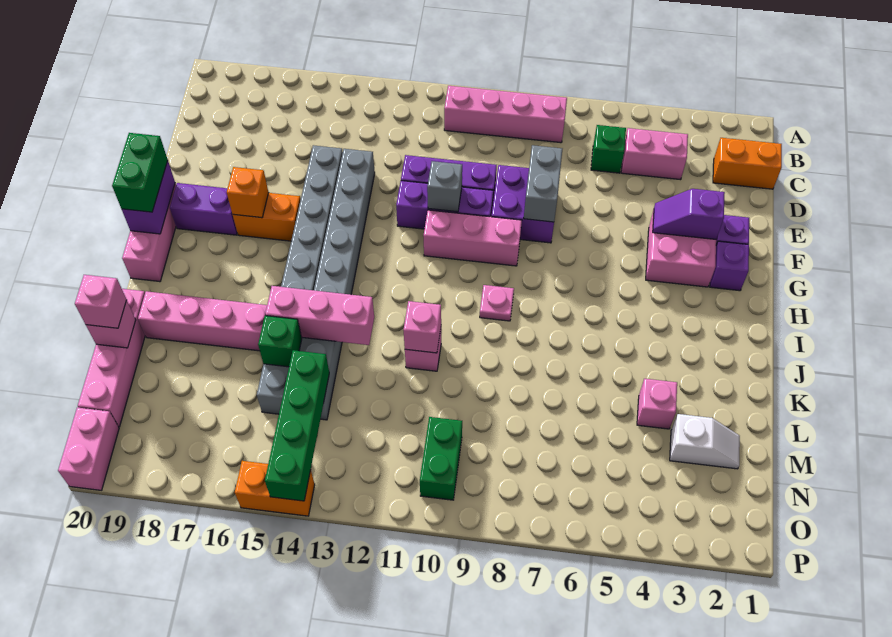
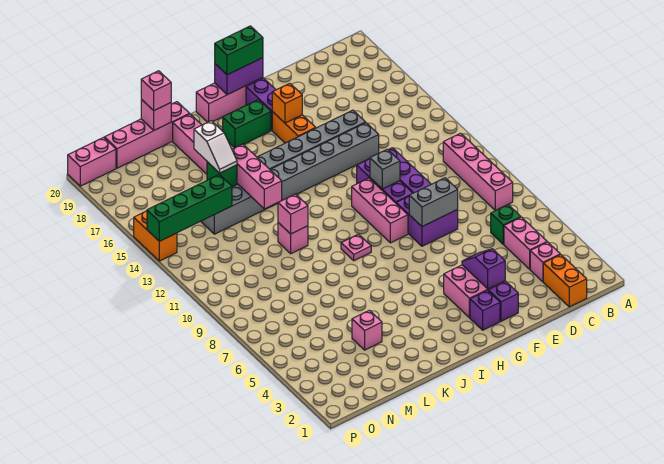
none -> pink 1x1 brick [530,242,560,282]
white 1x2 slope [670,414,740,469] -> white 1x2 slope moved to [194,121,237,173]
green 1x2 brick [420,417,462,500] -> green 1x2 brick moved to [223,100,271,148]

